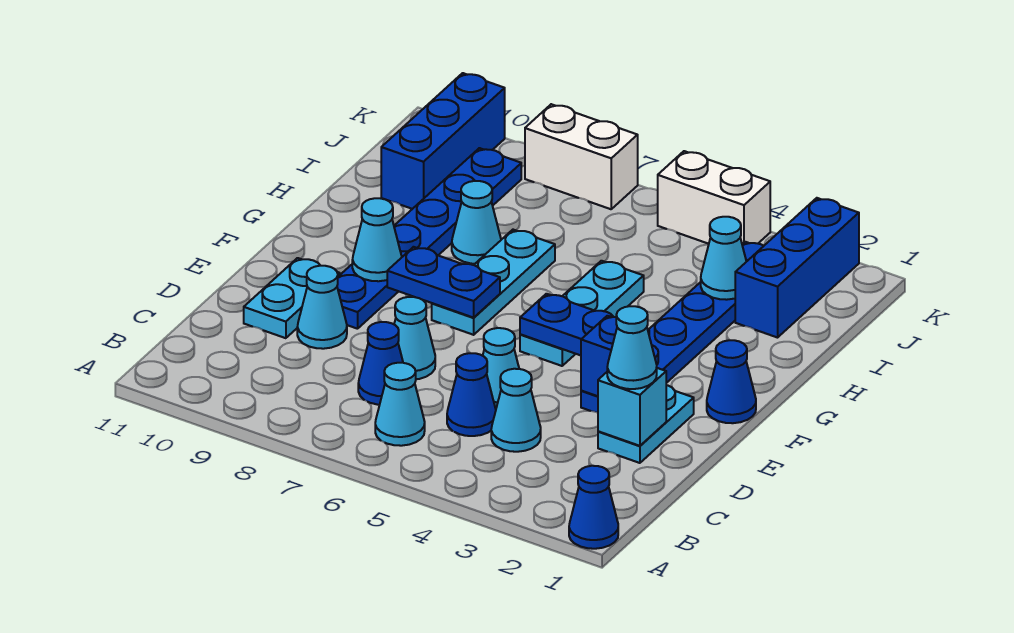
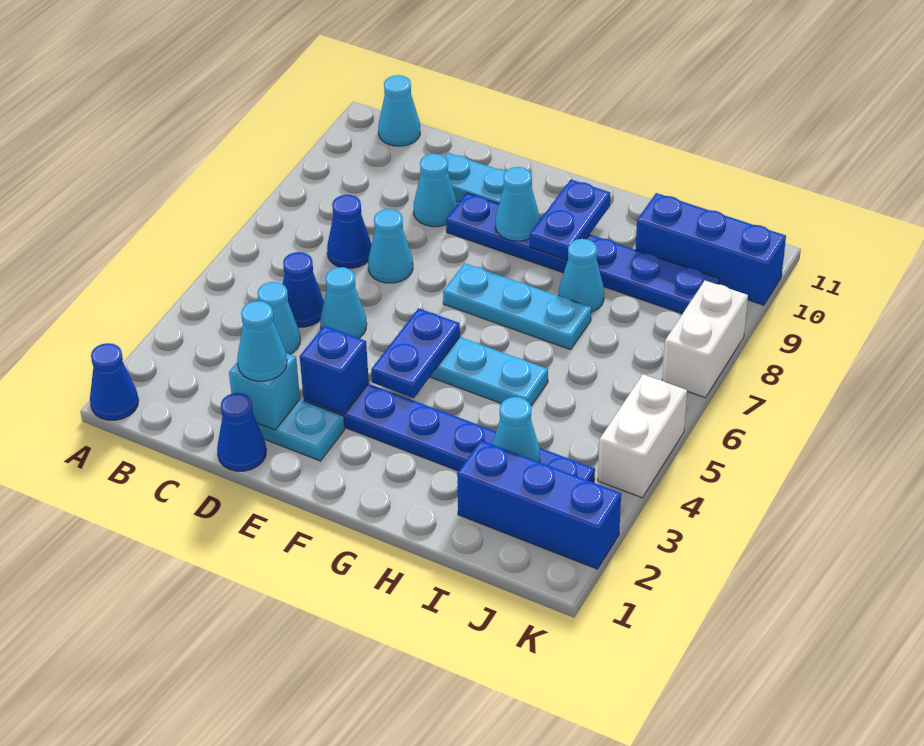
cyan 1x1 cone [375,363,425,446] -> cyan 1x1 cone moved to [378,75,420,146]
blue 1x1 cone [707,340,756,423] -> blue 1x1 cone moved to [217,393,266,471]
blue 1x2 plate [387,247,500,318] -> blue 1x2 plate moved to [530,179,611,260]

